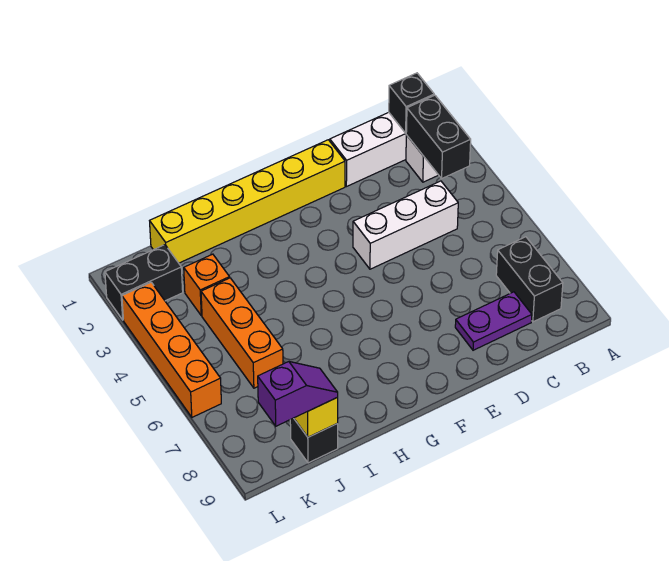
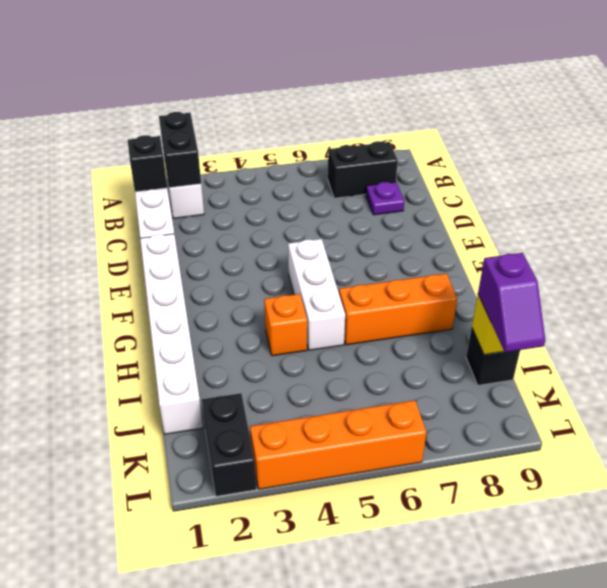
black 1x2 brick [406,95,471,178] -> black 1x2 brick turned to [159,112,201,188]
white 1x3 brick [353,181,458,269] -> white 1x3 brick moved to [288,239,345,350]
purple 1x2 plate [455,292,532,350] -> purple 1x1 plate [366,182,404,215]
yellow 1x6 brick [150,140,345,263] -> white 1x6 brick [140,234,203,434]
orange 1x1 brick [184,254,230,316] -> orange 1x1 brick moved to [264,294,307,356]
orange 1x3 brick [201,278,283,388] -> orange 1x3 brick moved to [339,274,457,345]
purple 1x2 slope [258,362,338,426] -> purple 1x2 slope turned to [478,253,545,352]

